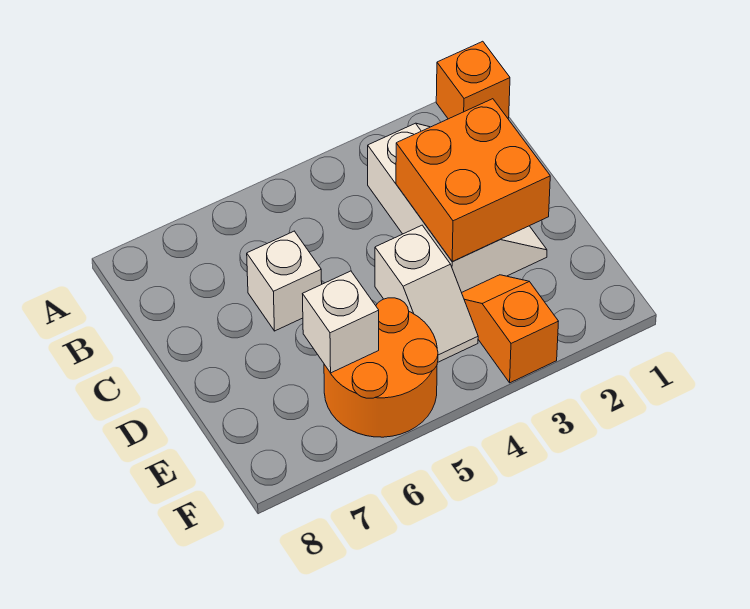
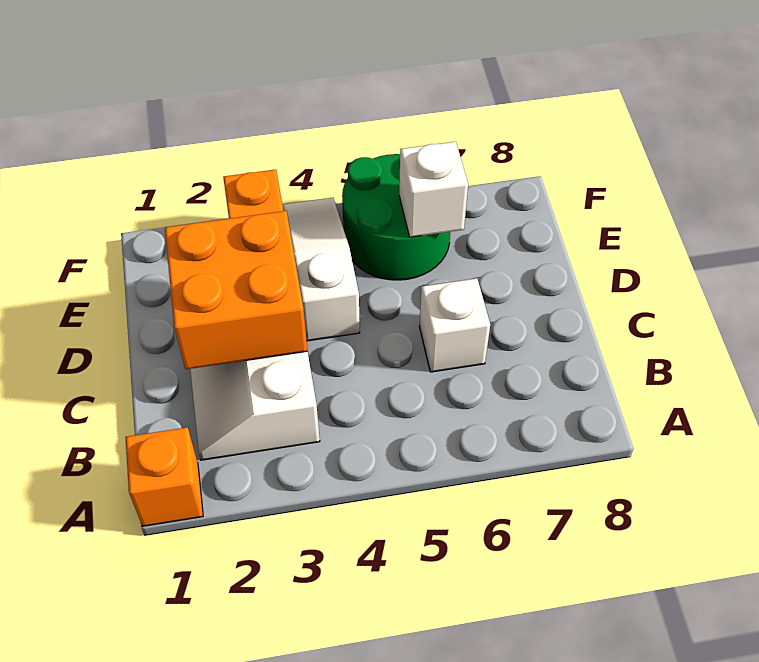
white 1x2 slope [375,225,478,362] -> white 1x3 slope [283,198,360,341]
orange 2x2 round brick [324,298,438,437] -> green 2x2 round brick [342,154,450,280]

